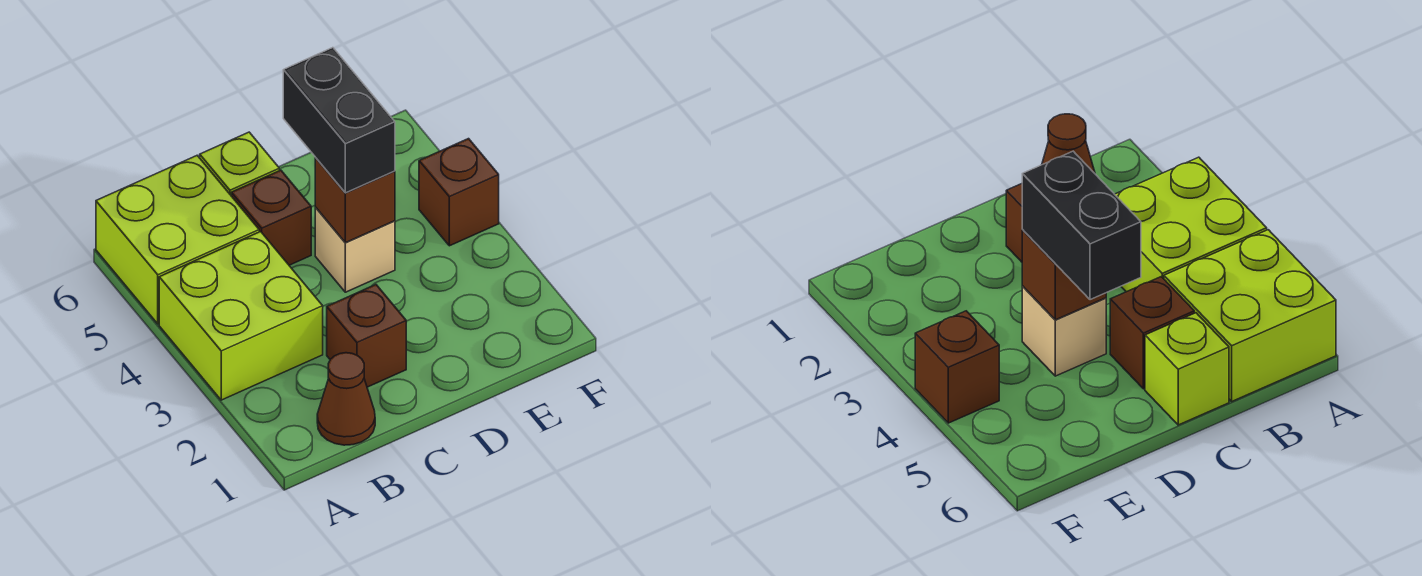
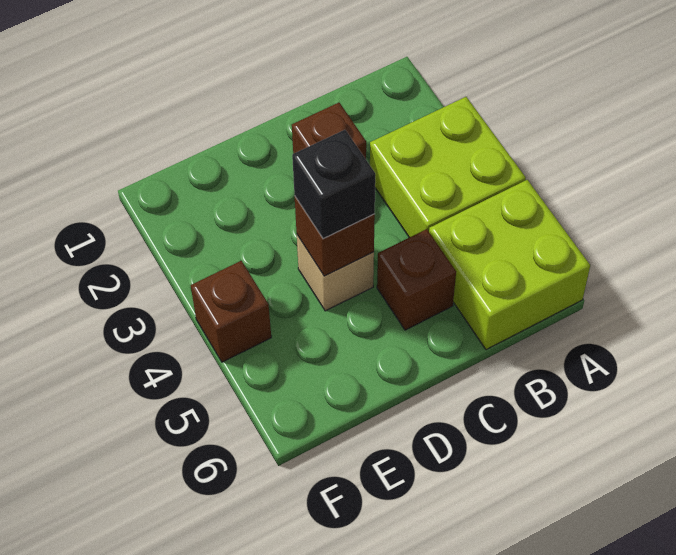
brown 1x1 cone [317,353,375,445] -> none
lime 1x1 brick [200,132,279,196] -> none
black 1x2 brick [283,48,395,193] -> black 1x1 brick [292,130,375,239]

